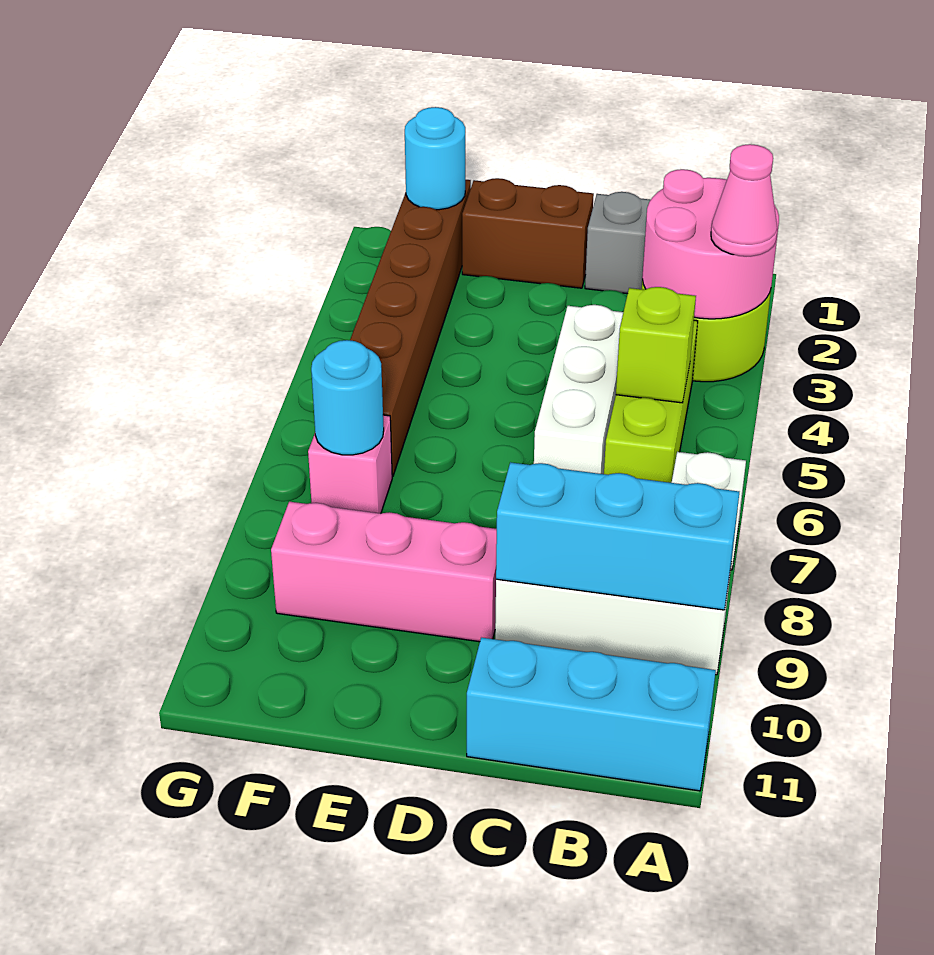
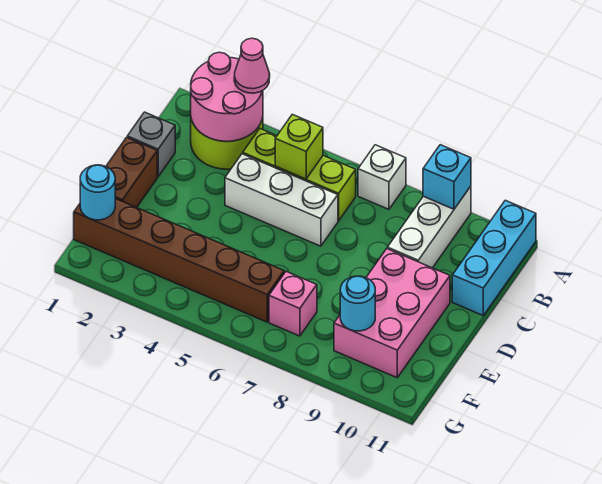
cyan 1x3 brick [496,462,739,610] -> cyan 1x1 brick [423,145,471,209]
pink 1x3 brick [271,502,497,642] -> pink 2x3 brick [334,249,450,378]
cyan 1x1 round brick [311,340,384,455] -> cyan 1x1 round brick moved to [340,276,375,331]

